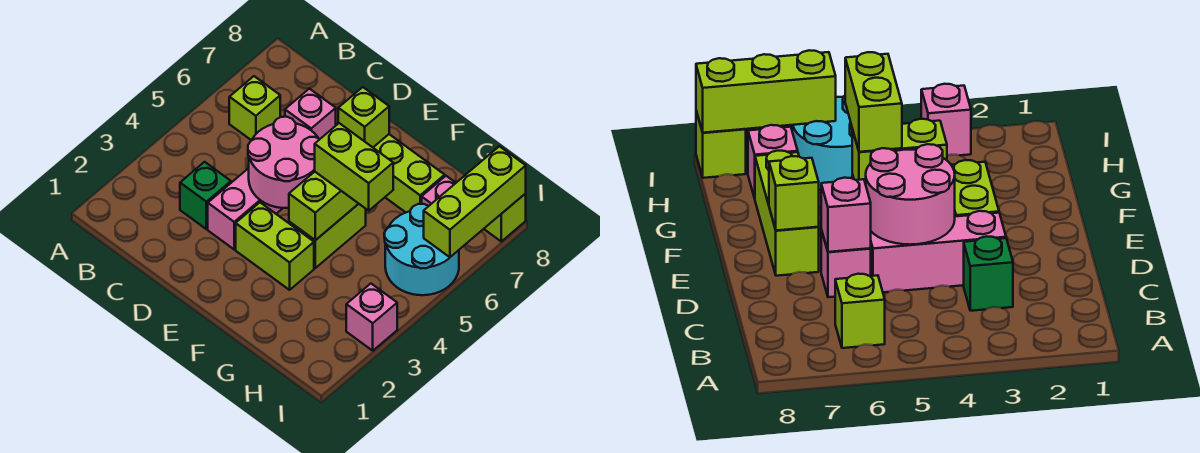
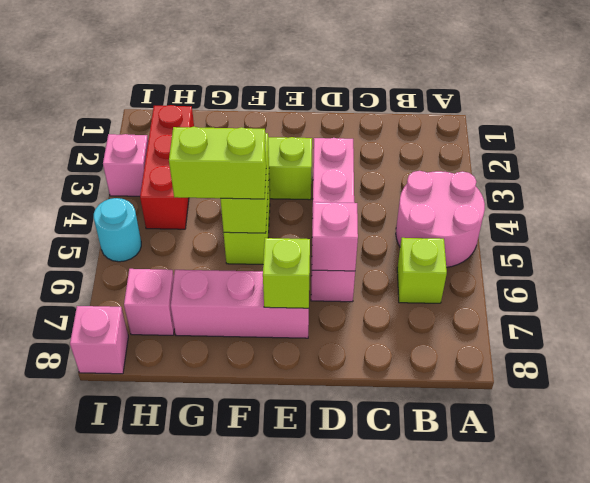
green 1x1 brick [180,162,231,229] -> none
pink 2x2 round brick [248,117,320,208] -> pink 2x2 round brick moved to [396,171,485,267]
lime 1x3 brick [373,134,445,212] -> pink 1x3 brick [171,270,309,338]
none -> red 1x3 brick [140,105,194,229]
cyan 2x2 round brick [384,204,459,295] -> cyan 1x1 round brick [94,198,141,262]
lime 1x3 brick [424,146,526,257] -> none
lime 1x1 brick [484,194,526,241] -> pink 1x1 brick [70,306,128,374]

